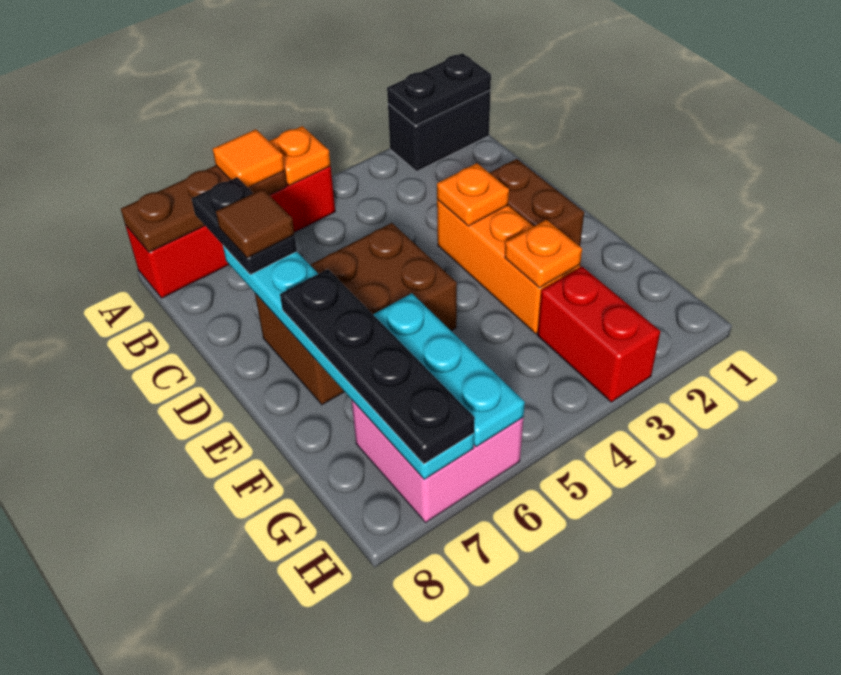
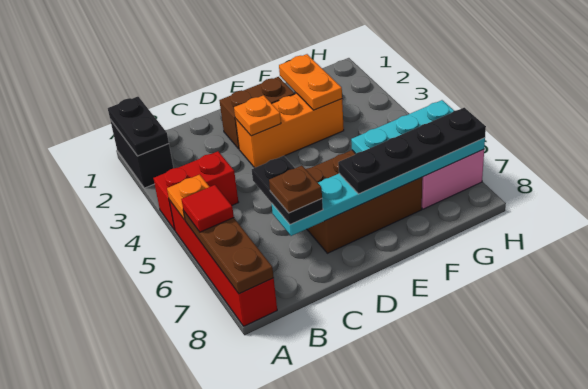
orange 1x1 tile [213,129,285,187] -> red 1x1 tile [181,185,234,232]
black 1x2 plate [192,177,297,275] -> black 1x2 plate turned to [252,156,323,225]
brown 1x1 tile [216,189,294,258] -> brown 1x1 plate [269,166,322,213]
brown 2x3 brick [255,223,457,405] -> brown 2x3 brick turned to [306,150,422,253]
orange 1x1 plate [505,220,582,288] -> orange 1x2 plate [279,54,342,110]
red 1x2 brick [537,267,660,402] -> red 1x2 brick moved to [153,151,239,230]

